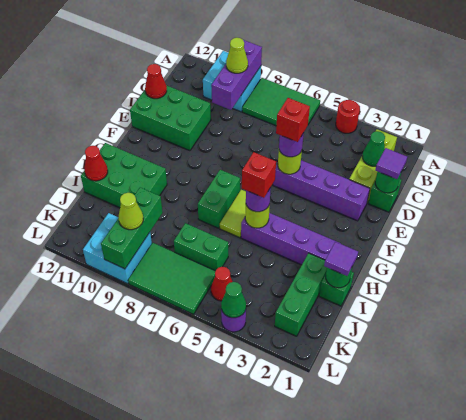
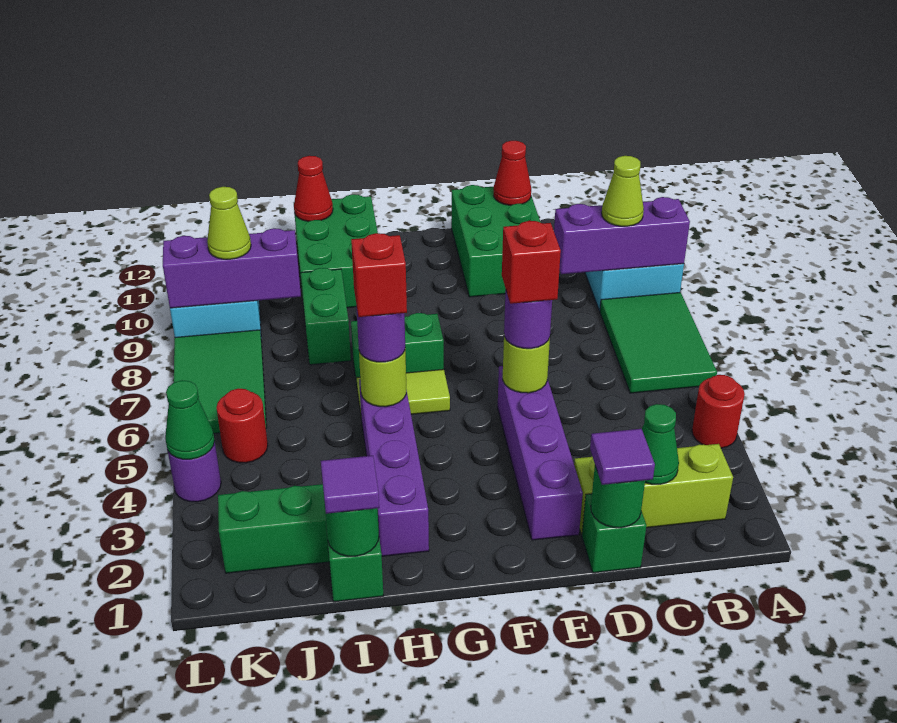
green 1x2 brick [174,223,228,271] -> green 1x2 brick moved to [301,268,351,365]
green 1x3 brick [101,188,163,269] -> purple 1x3 brick [163,228,301,308]
red 1x1 cone [211,267,233,301] -> red 1x1 round brick [217,389,268,463]

